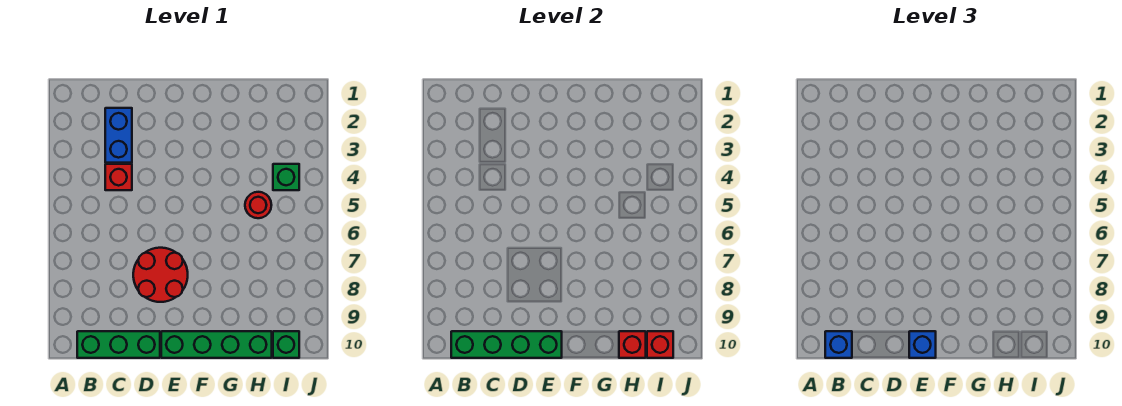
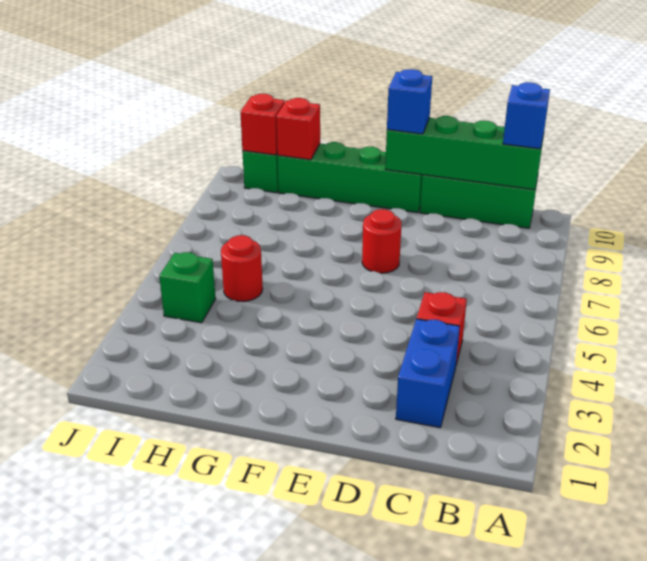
red 2x2 round brick [133,248,188,302] -> red 1x1 round brick [362,209,402,273]

